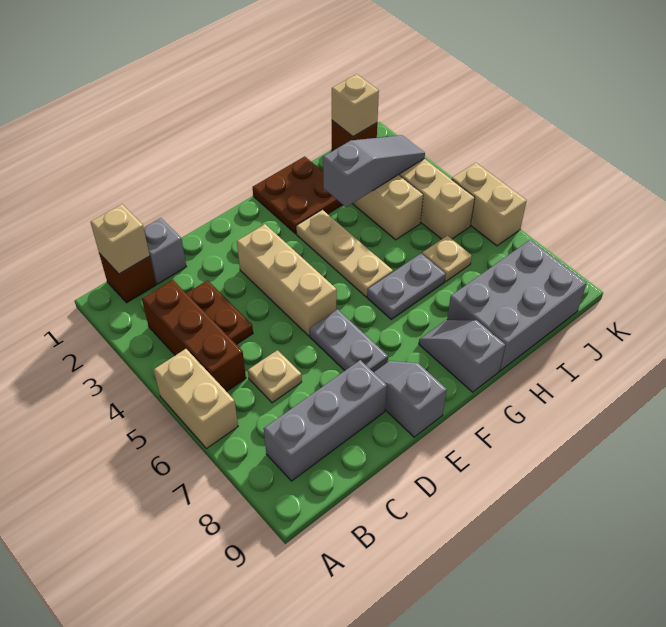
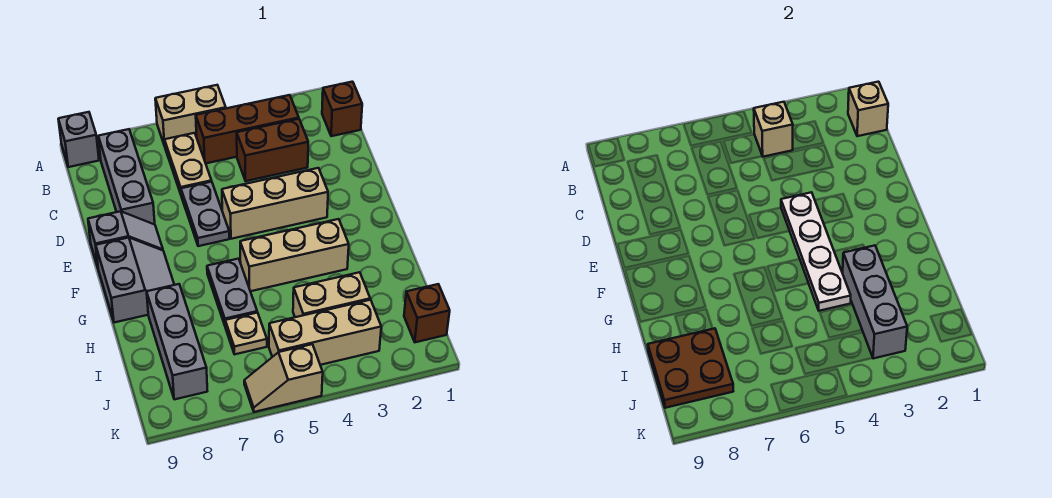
grey 1x1 brick [144,218,186,284] -> grey 1x1 brick moved to [58,112,99,167]
brown 1x2 plate [186,280,253,345] -> brown 1x2 brick [237,119,308,181]
tan 1x1 plate [248,350,302,403] -> tan 1x2 plate [165,133,212,194]
none -> white 1x4 plate [781,192,851,311]
grey 1x2 plate [310,309,388,372] -> grey 1x2 plate turned to [181,182,229,246]
brown 2x2 plate [253,156,343,234] -> brown 2x2 plate moved to [648,328,733,408]
tan 1x3 plate [296,210,393,297] -> tan 1x3 brick [240,219,349,291]
grey 1x2 slope [419,320,505,392] -> grey 2x2 slope [96,238,174,323]
grey 1x3 slope [323,135,425,207] -> grey 1x3 brick [843,245,907,359]
grey 2x3 brick [447,240,586,371] -> grey 1x3 brick [147,284,207,399]
tan 1x1 brick [332,74,379,137] -> tan 1x1 brick moved to [754,102,793,157]
tan 1x2 brick [452,163,527,246] -> tan 1x2 slope [244,344,323,412]

